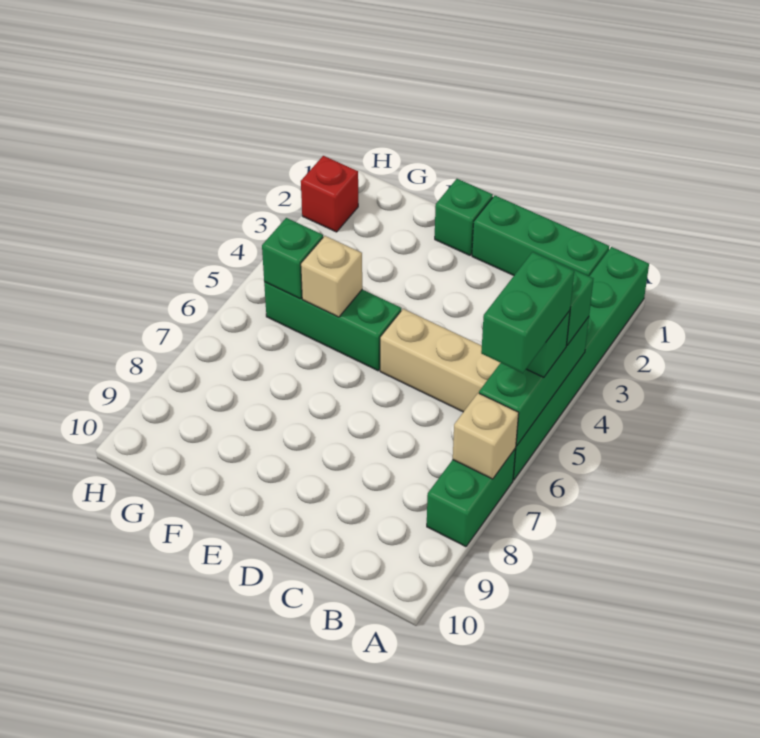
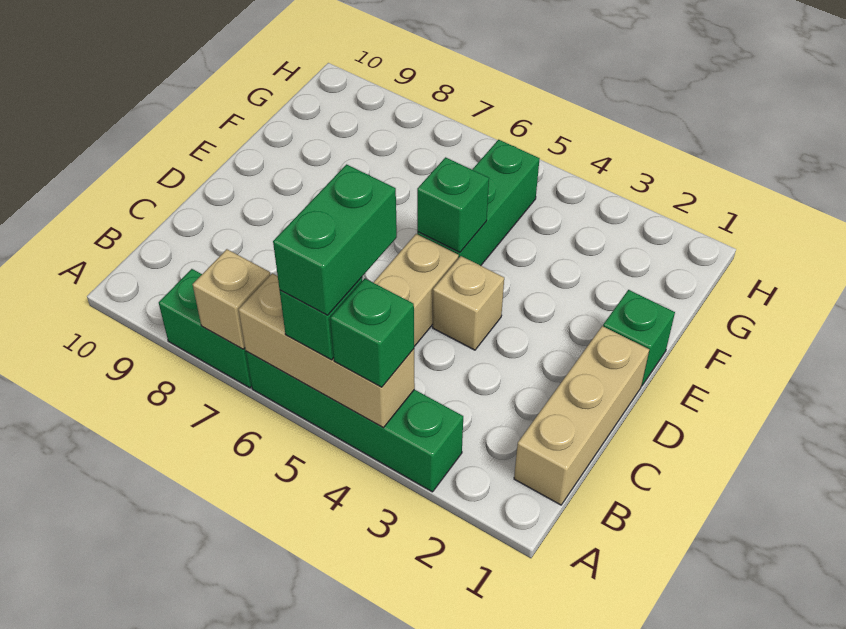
green 1x6 brick [513,247,649,480] -> green 1x4 brick [246,351,463,492]
green 1x3 brick [479,317,589,446] -> tan 1x3 brick [238,273,415,428]
green 1x2 brick [481,252,574,373] -> green 1x2 brick turned to [273,164,397,315]
green 1x3 brick [472,195,609,276] -> tan 1x3 brick [514,326,649,505]
tan 1x1 brick [301,236,362,317] -> tan 1x1 brick moved to [433,256,504,350]
green 1x1 brick [262,218,323,299] -> green 1x1 brick moved to [417,157,489,252]
red 1x1 brick [301,156,358,232] -> none

